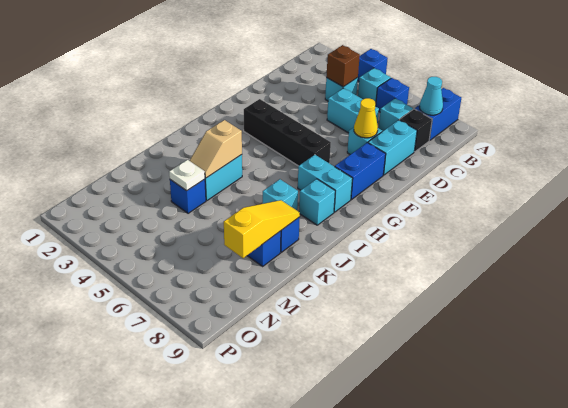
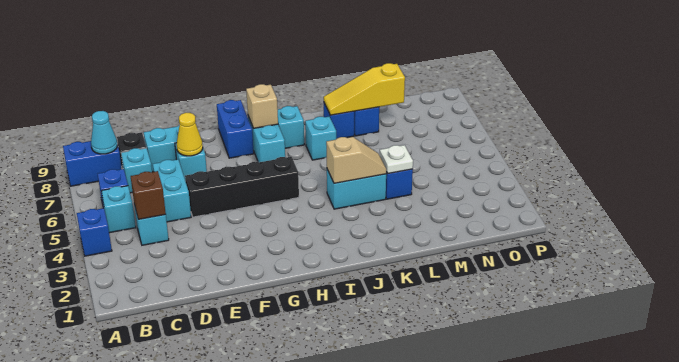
blue 1x2 brick [335,143,386,200] -> blue 1x2 brick turned to [217,100,254,158]
black 1x4 brick [244,99,331,166] -> black 1x4 brick turned to [185,157,299,217]
none -> tan 1x1 brick [246,84,278,128]

